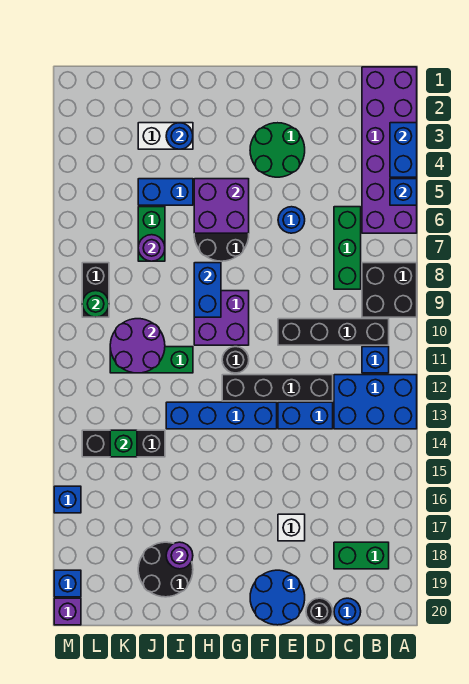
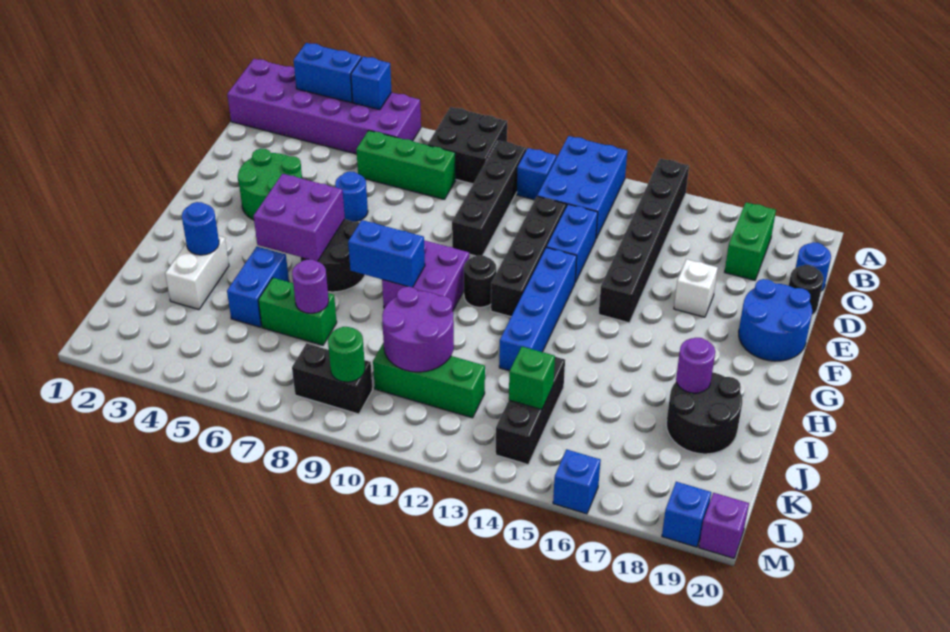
none -> black 1x6 brick [599,158,689,323]
green 1x3 brick [110,347,193,373] -> green 1x3 brick turned to [373,343,485,418]

